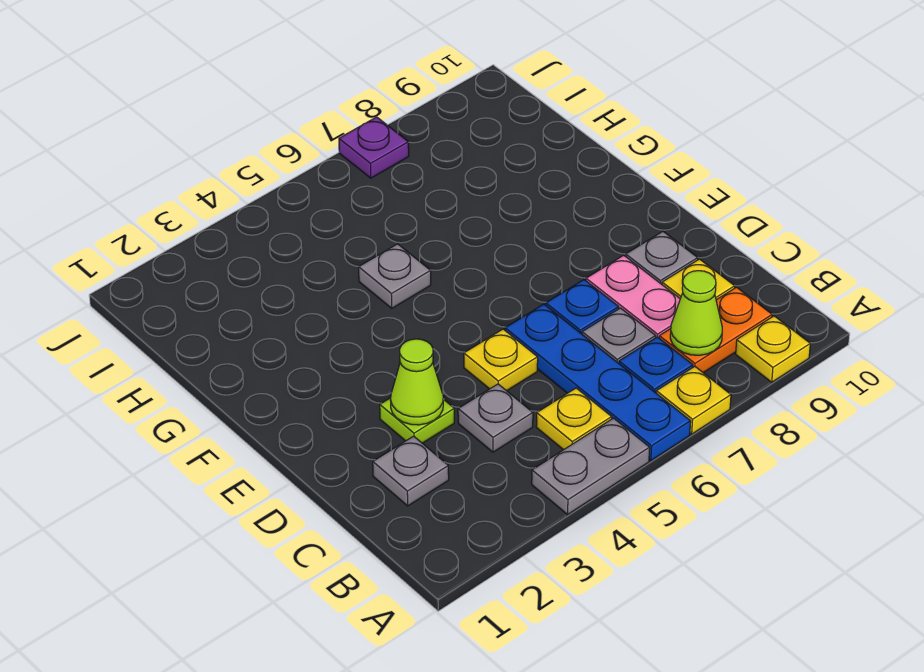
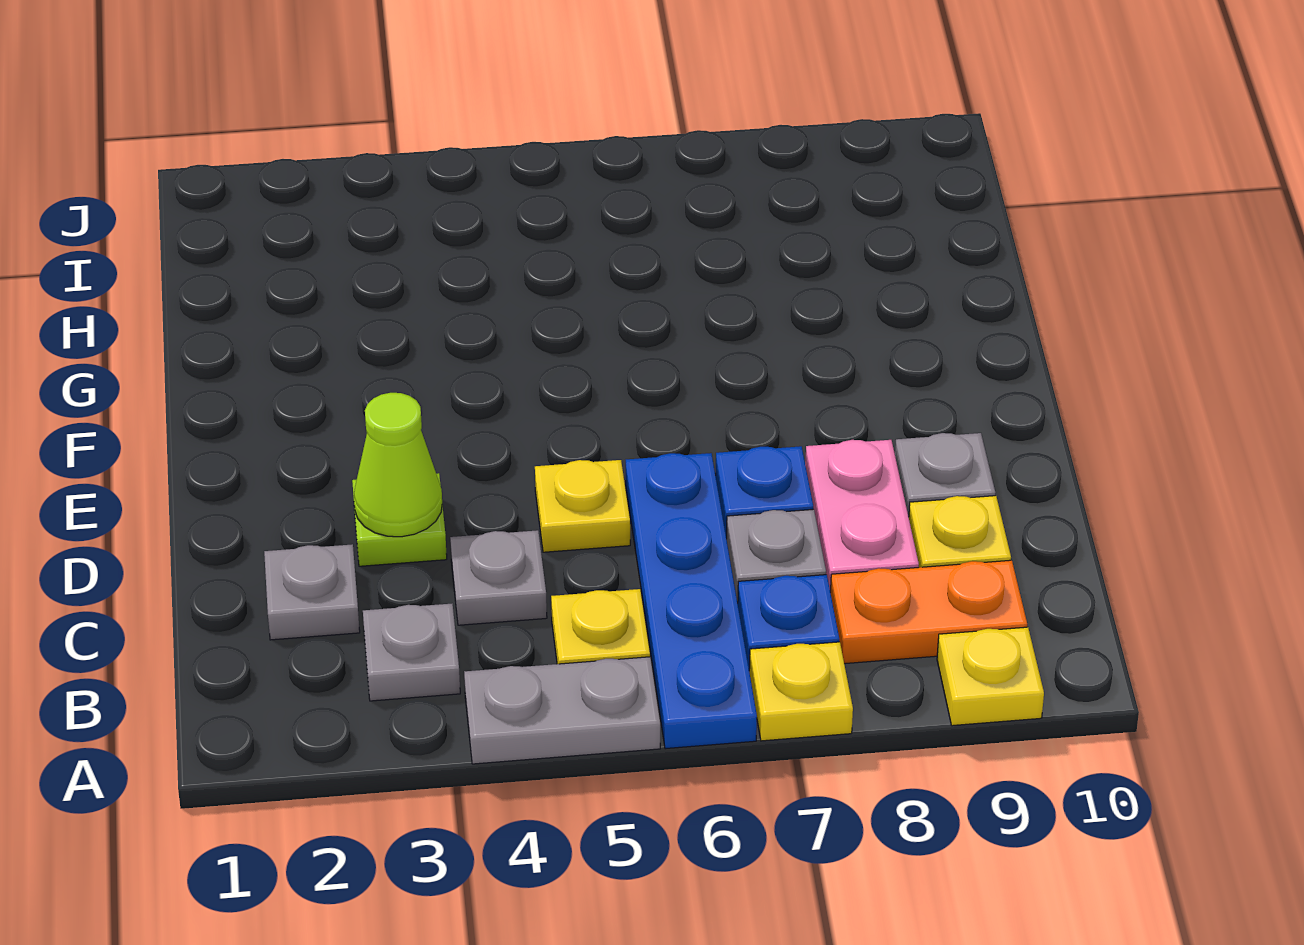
lime 1x1 cone [670,271,722,355] -> none
grey 1x1 plate [359,244,431,308] -> grey 1x1 plate moved to [363,604,460,701]
purple 1x1 plate [339,117,409,178] -> none

